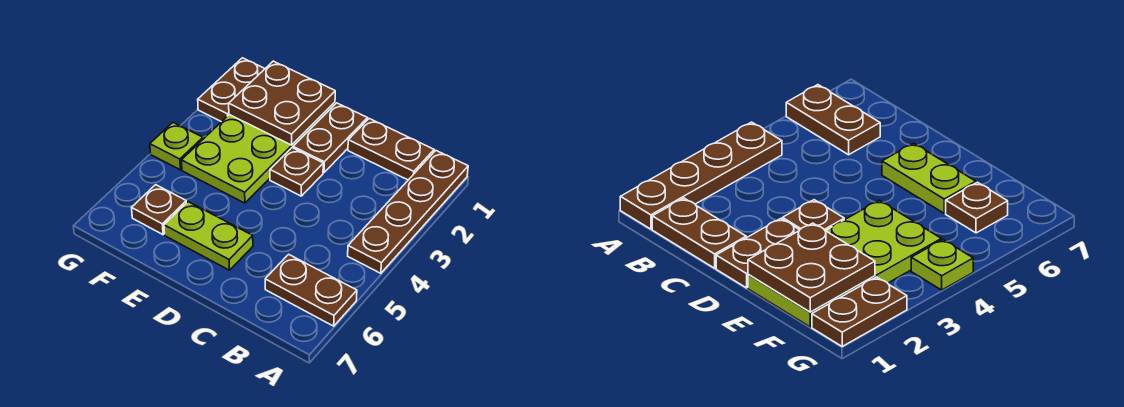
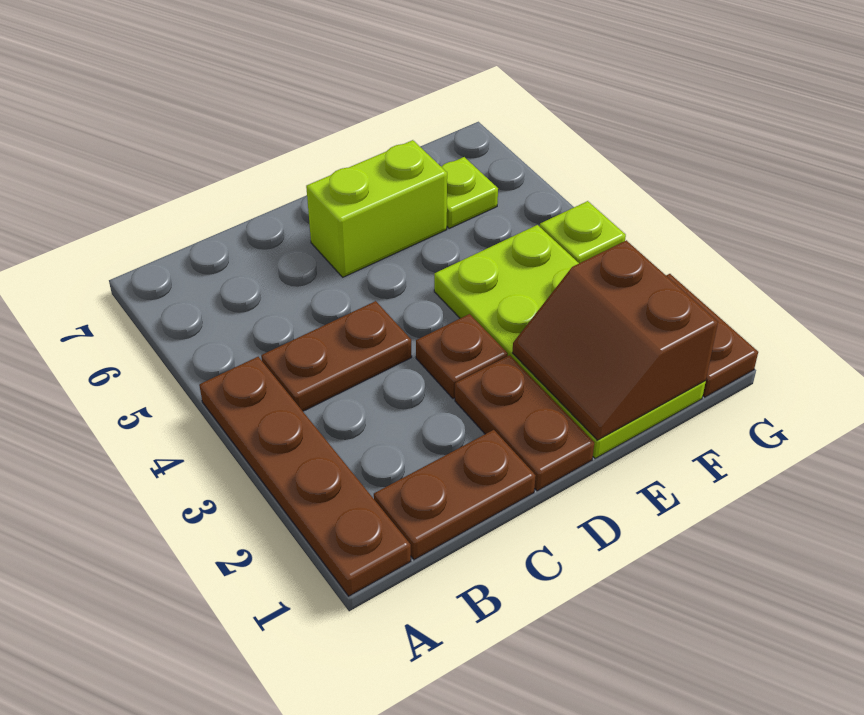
brown 1x2 plate [265,254,357,326] -> brown 1x2 plate moved to [261,301,412,411]
lime 1x2 plate [164,202,253,270] -> lime 1x2 brick [306,140,447,277]
brown 2x2 plate [229,61,335,145] -> brown 2x2 slope [512,240,718,440]
brown 1x1 plate [132,185,186,235] -> lime 1x1 plate [441,157,498,229]

